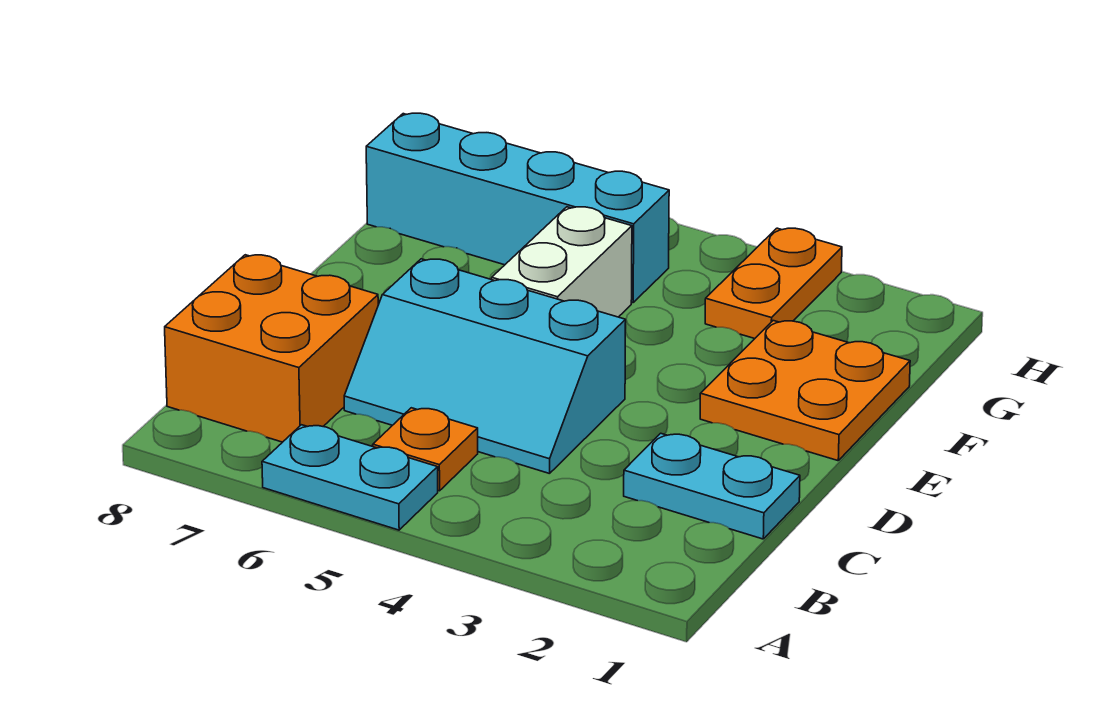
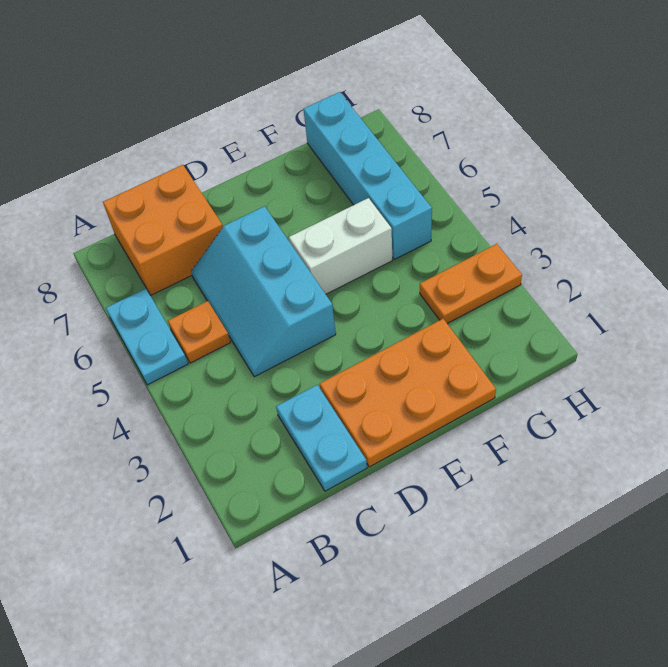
orange 2x2 plate [700,321,910,461] -> orange 2x3 plate [320,319,496,467]

